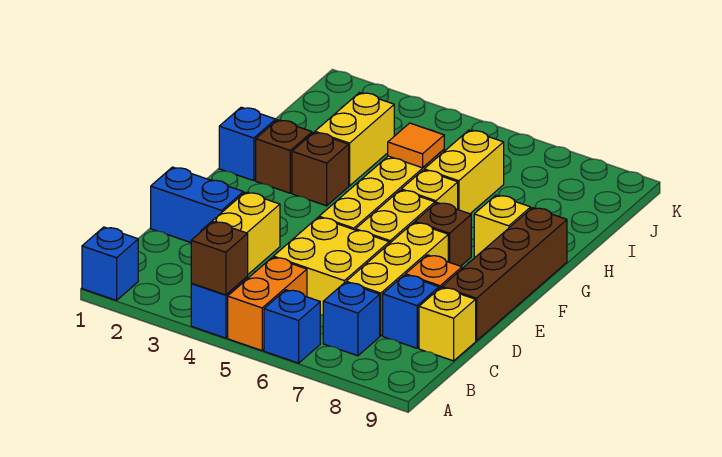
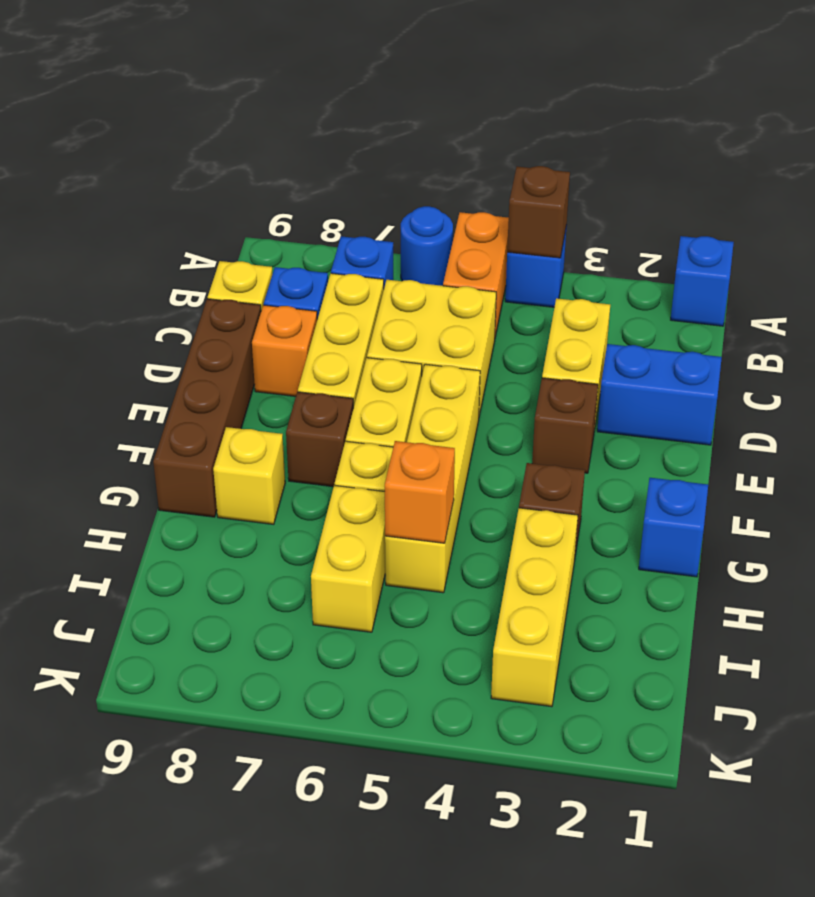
blue 1x1 brick [264,290,320,363] -> blue 1x1 round brick [401,206,453,286]
brown 1x1 brick [256,120,312,193] -> brown 1x1 brick moved to [532,378,598,473]
yellow 1x2 brick [315,92,394,186] -> yellow 1x3 brick [491,508,578,707]
orange 1x1 tile [388,123,444,168] -> orange 1x1 brick [385,441,455,543]

